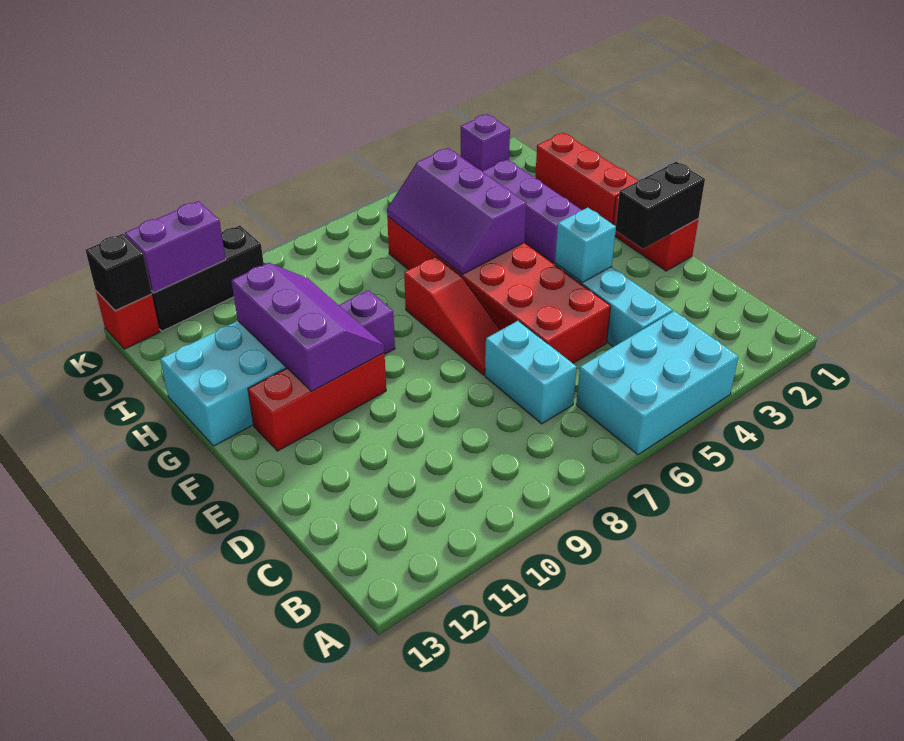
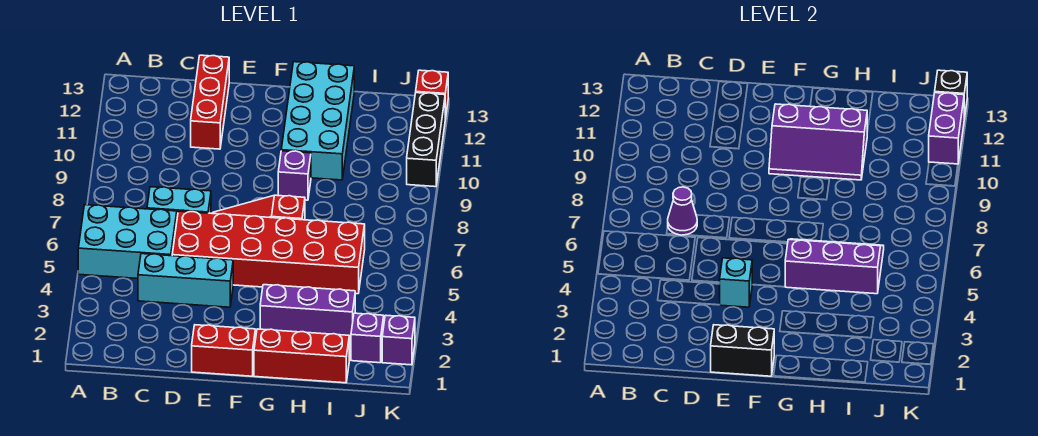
cyan 2x3 brick [576,311,738,455] -> cyan 2x3 brick turned to [78,205,177,279]
none -> purple 1x1 cone [668,187,697,235]
black 1x2 brick [616,162,705,249] -> black 1x2 brick turned to [711,325,774,376]
red 1x3 brick [248,353,386,451] -> red 1x3 brick moved to [191,55,229,149]
none -> purple 1x1 brick [351,313,384,363]

